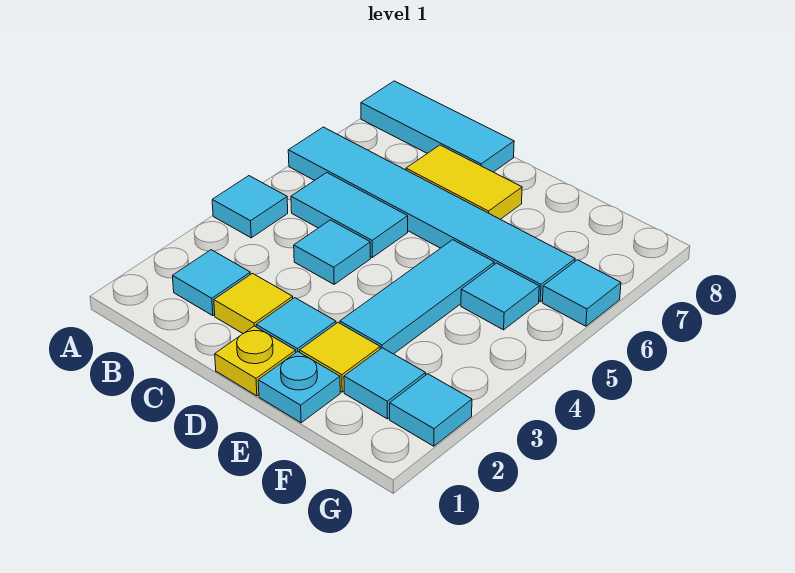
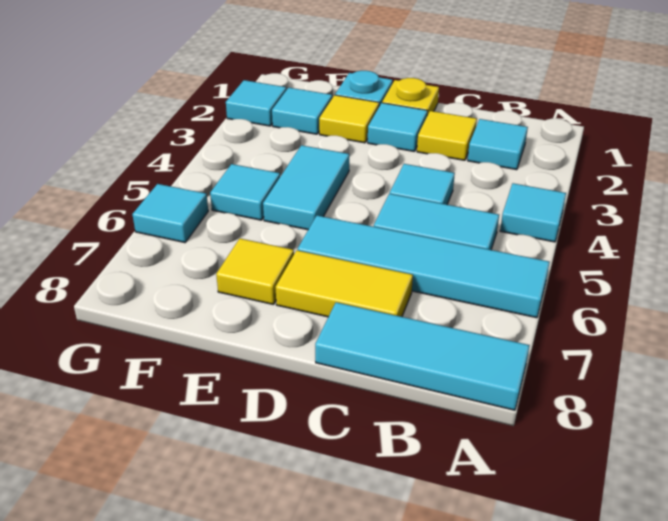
cyan 1x6 tile [288,127,575,302] -> cyan 1x4 tile [298,215,550,318]
cyan 1x3 tile [340,240,494,354] -> cyan 1x2 tile [263,145,349,230]
none -> yellow 1x1 tile [216,239,294,305]

